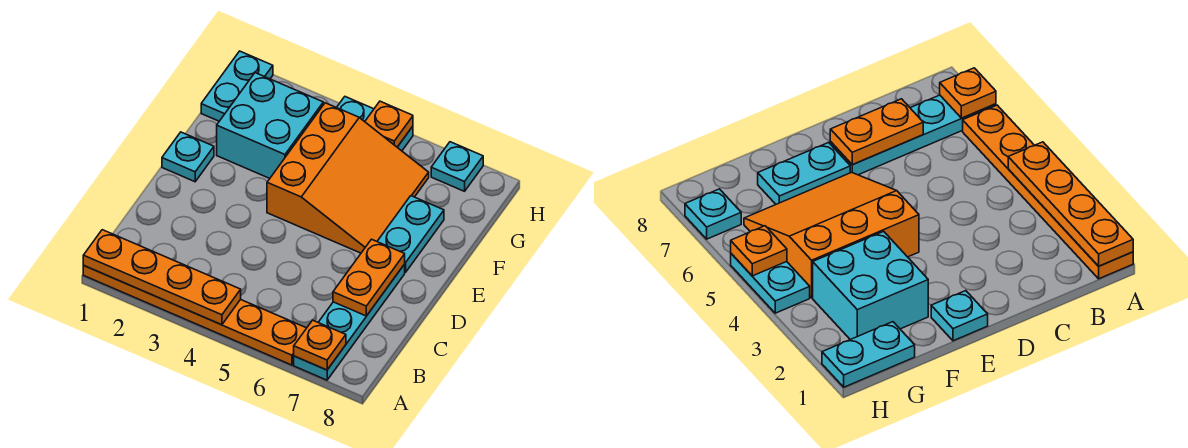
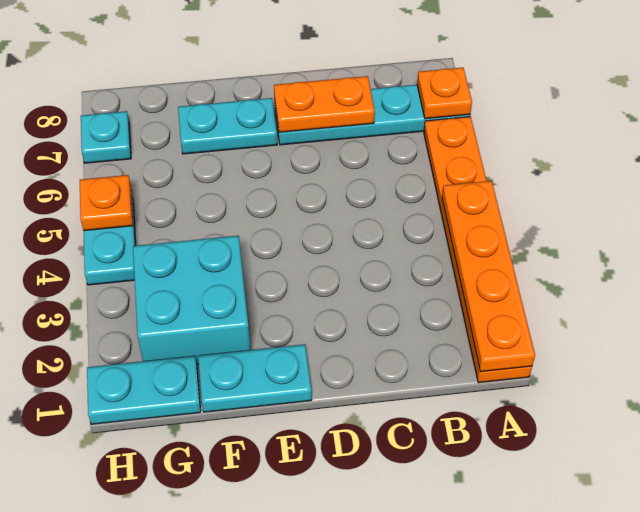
cyan 1x1 plate [162,132,214,182] -> cyan 1x2 plate [198,345,312,412]
orange 3x3 slope [267,103,429,253] -> none

